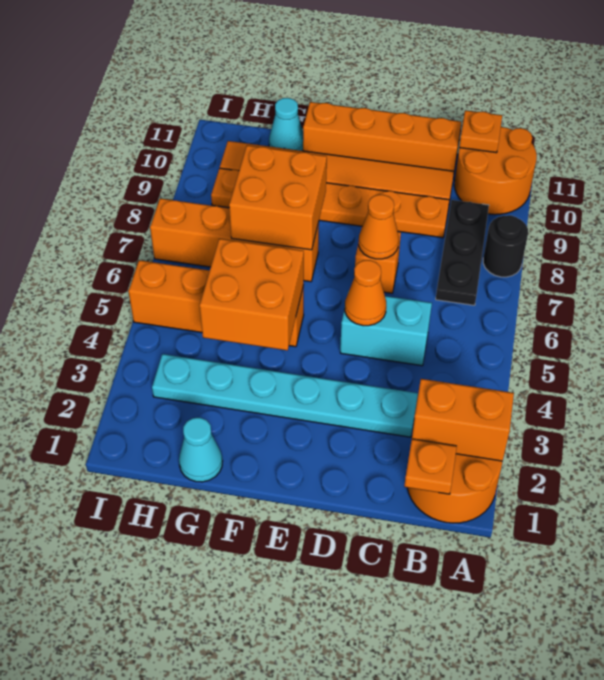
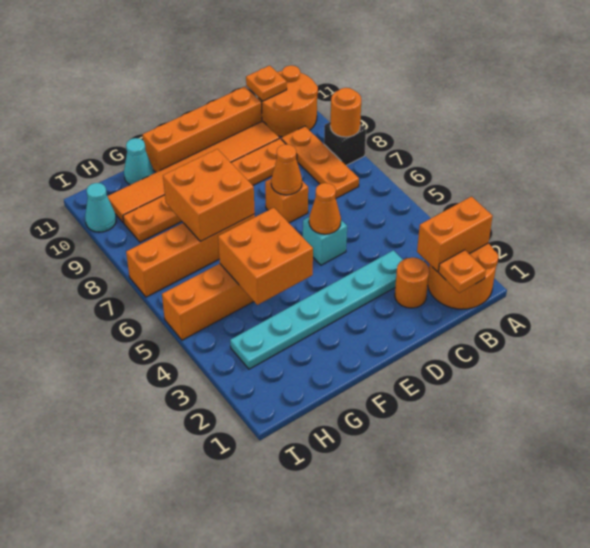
black 1x1 round brick [483,215,528,277] -> black 1x1 brick [324,122,366,165]
none -> orange 1x1 round brick [330,88,361,137]
black 1x3 plate [436,200,489,305] -> orange 1x3 plate [281,126,359,198]
none -> orange 1x1 round brick [395,257,429,308]
cyan 1x2 brick [340,291,432,366] -> cyan 1x1 brick [303,217,347,265]
cyan 1x1 cone [179,418,222,482] -> cyan 1x1 cone moved to [85,183,116,232]

